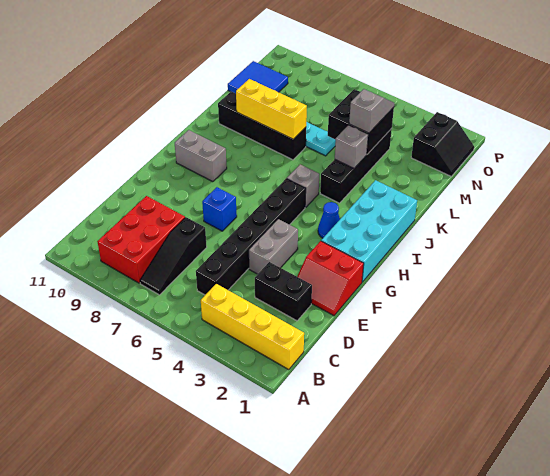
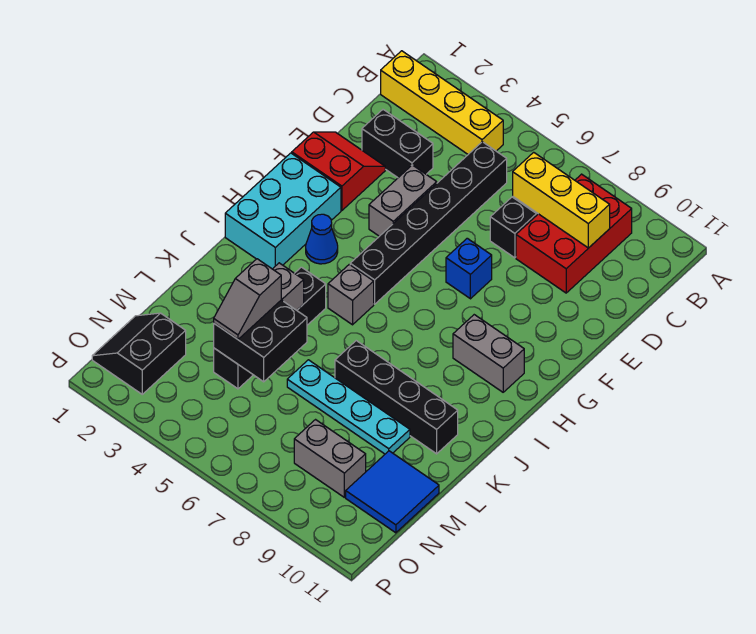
cyan 2x4 brick [321,180,417,282] -> cyan 2x3 brick [225,153,341,269]
yellow 1x3 brick [236,79,307,139] -> yellow 1x3 brick moved to [513,152,610,248]
none -> grey 1x2 brick [294,420,366,497]

